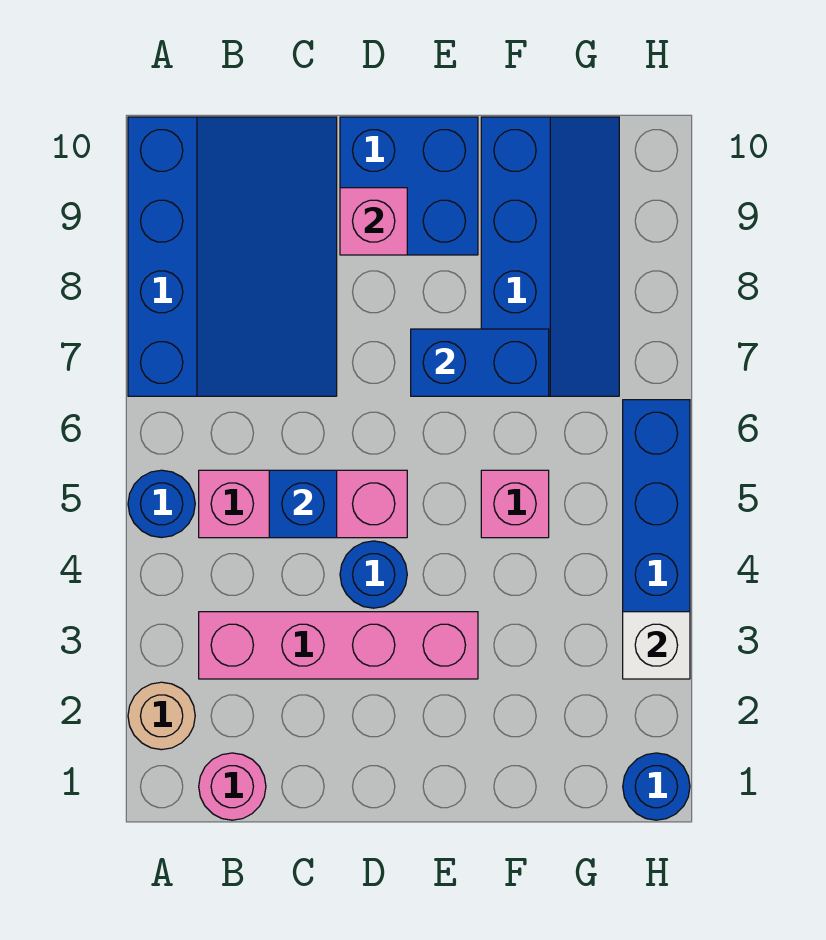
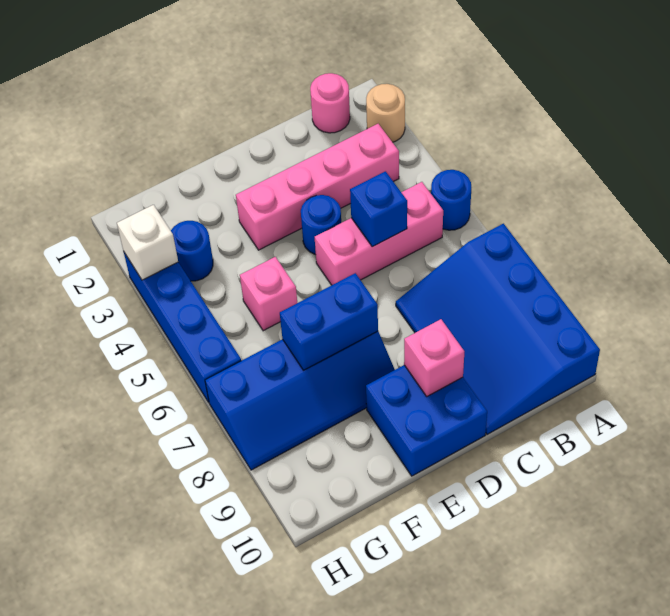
blue 2x4 slope [481,117,619,396] -> blue 2x4 slope turned to [205,331,395,470]
blue 1x1 round brick [623,753,690,820] -> blue 1x1 round brick moved to [171,221,213,281]

